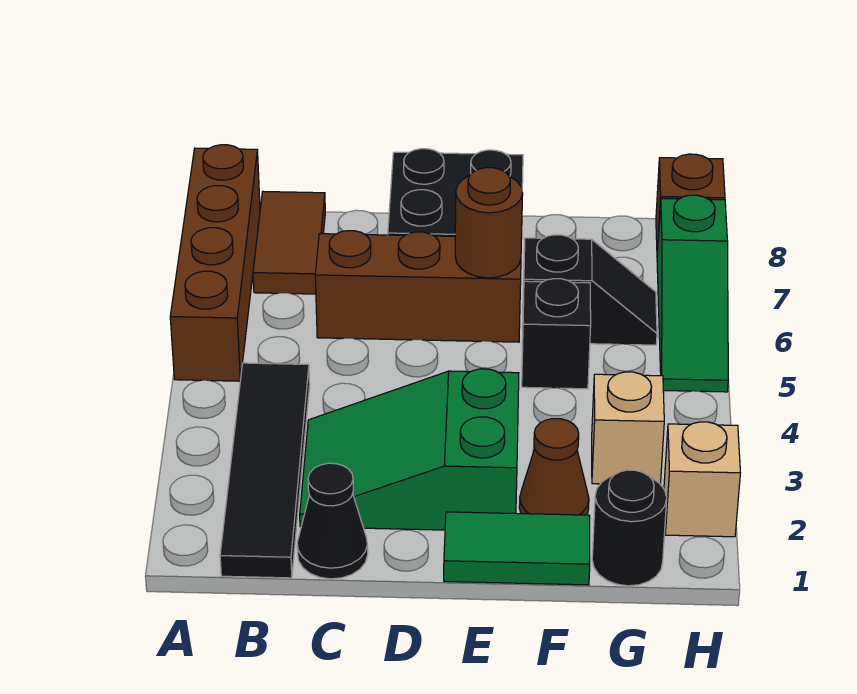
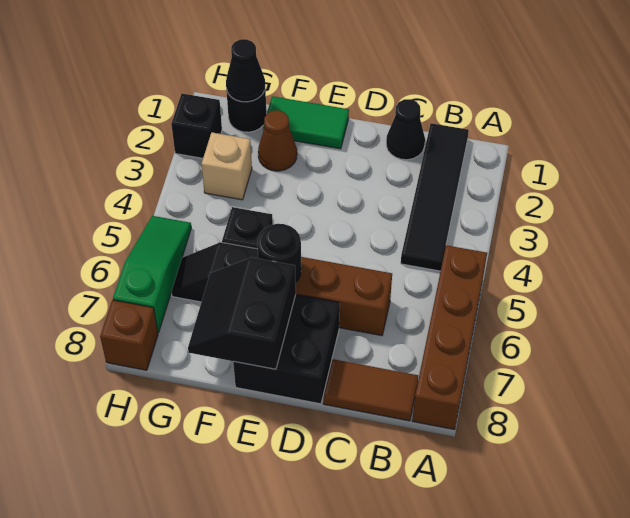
brown 1x2 tile [253,191,325,294] -> brown 1x2 tile turned to [323,359,418,421]
green 2x3 slope [300,369,519,530] -> none
brown 1x1 round brick [455,168,523,278] -> black 1x1 round brick [257,224,301,283]
none -> black 2x2 slope [188,257,296,369]
none -> black 1x1 cone [226,39,265,102]
tan 1x1 brick [664,422,740,537] -> black 1x1 brick [171,93,222,158]

